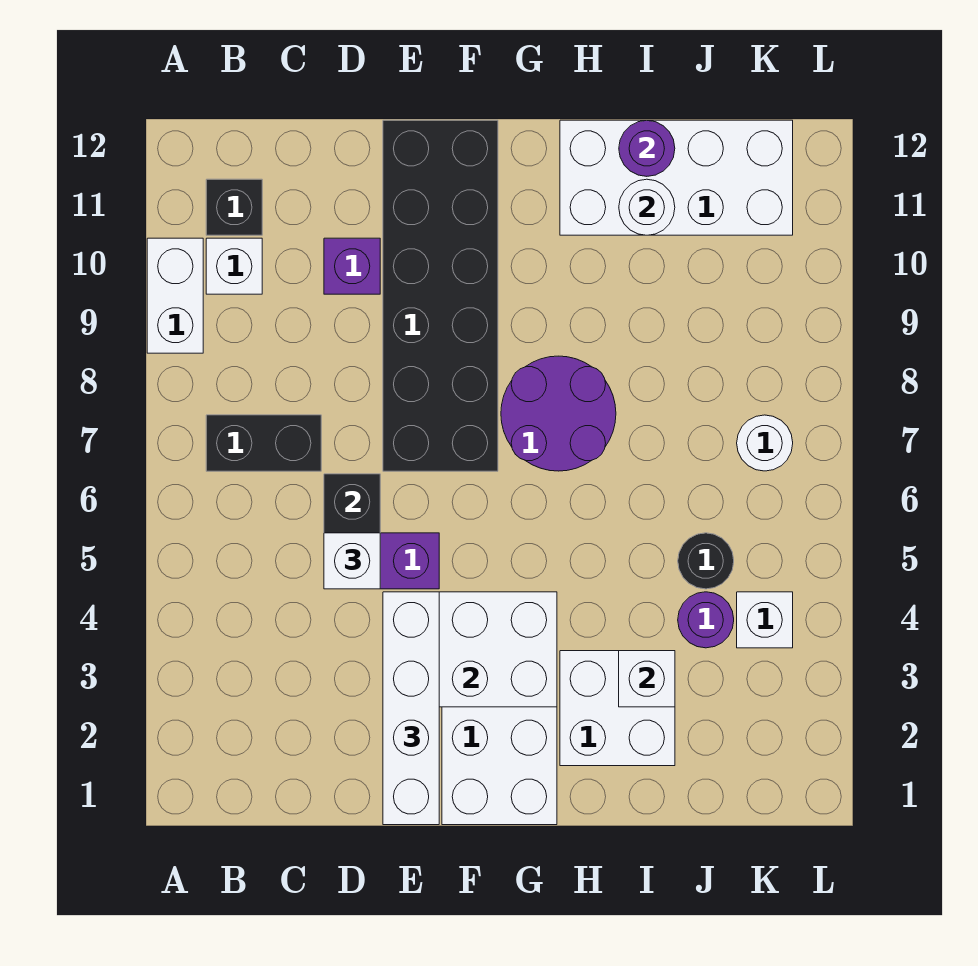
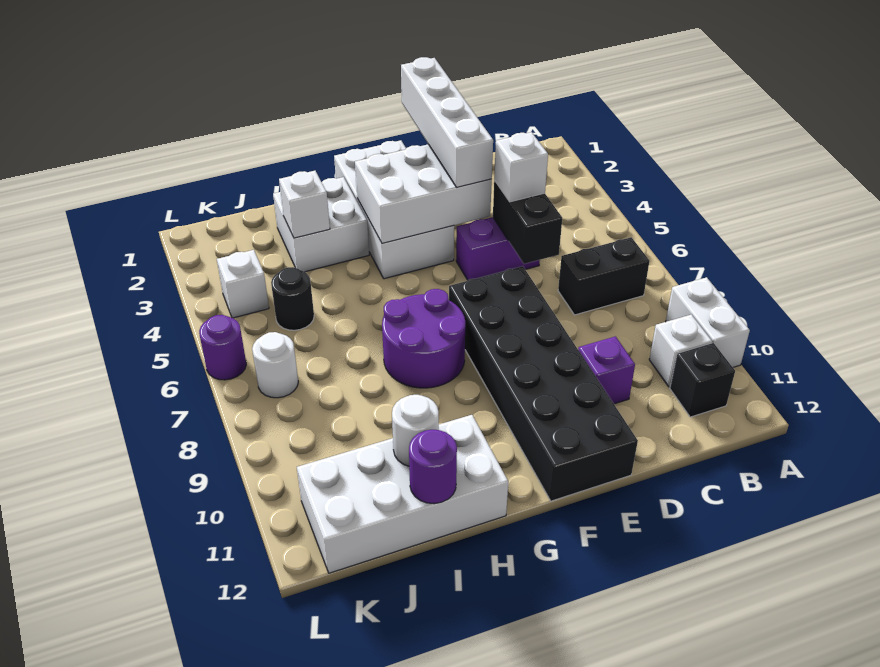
purple 1x1 round brick [678,592,734,648] -> purple 1x1 round brick moved to [199,315,246,380]

